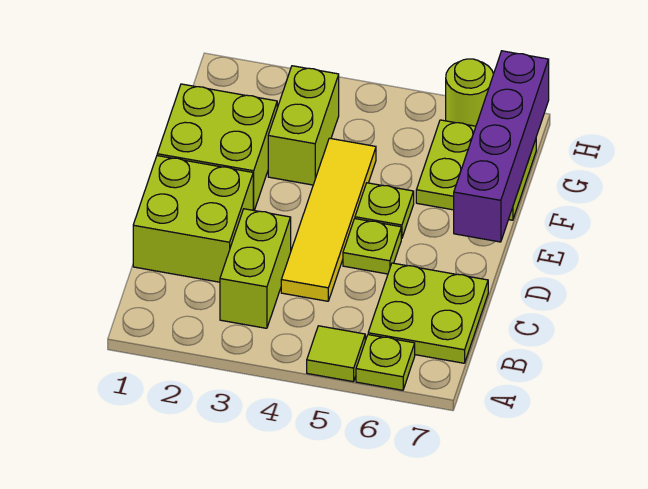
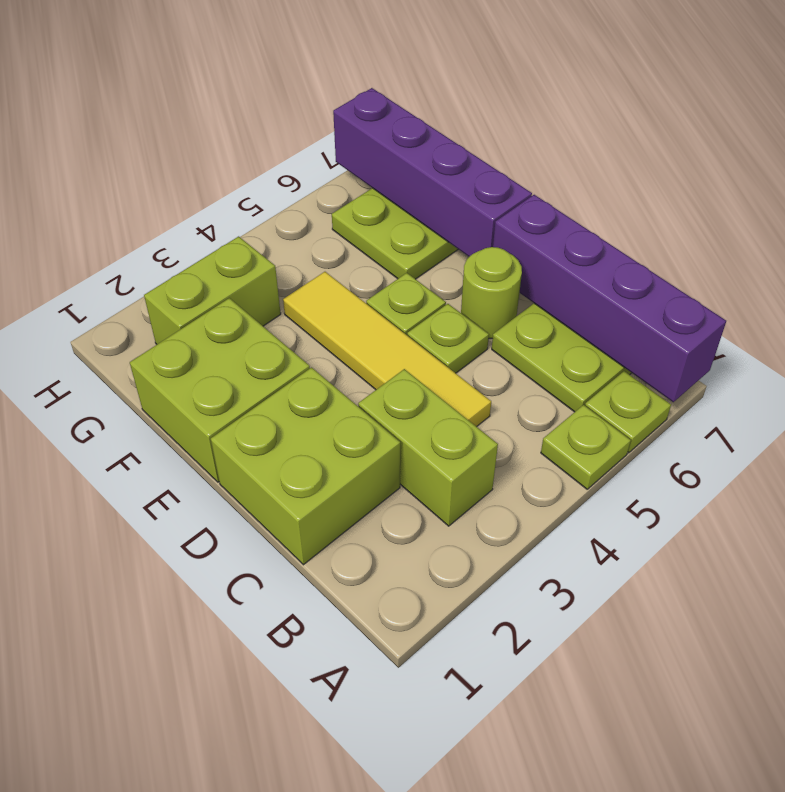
lime 1x1 tile [307,326,365,382] -> lime 1x1 plate [541,405,631,489]
none -> purple 1x4 brick [493,195,726,402]
lime 1x2 brick [268,66,339,185] -> lime 1x2 brick turned to [144,236,281,344]
lime 1x1 round brick [446,59,493,126] -> lime 1x1 round brick moved to [461,247,522,339]

